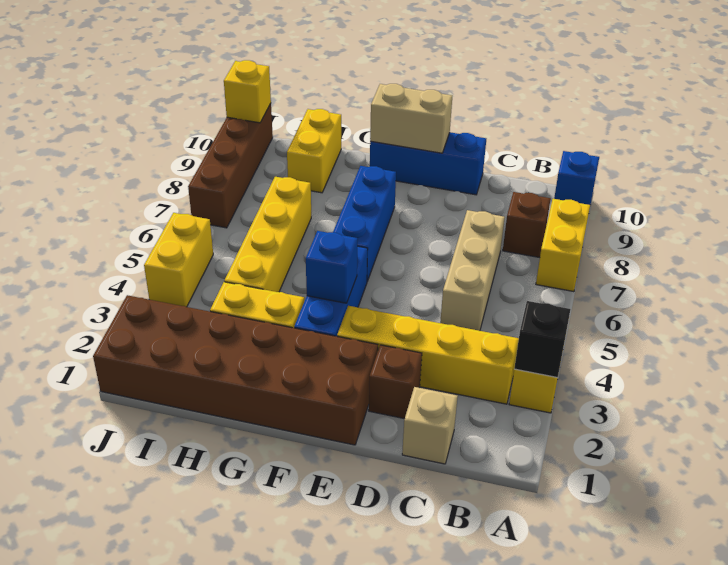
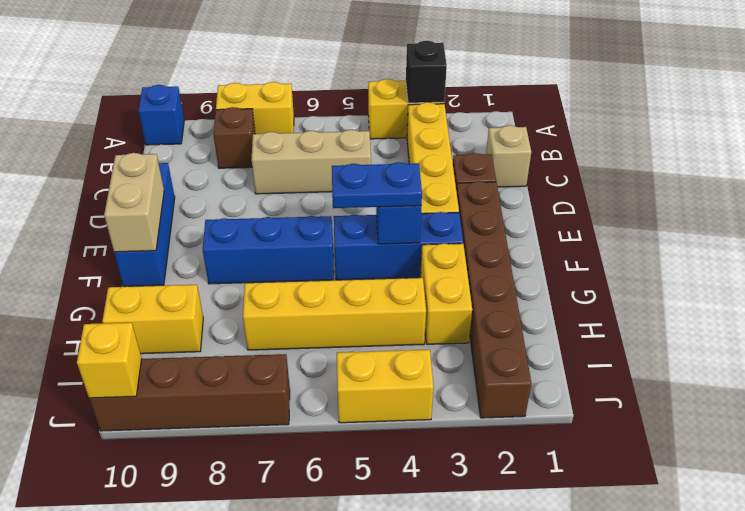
brown 2x6 brick [93,295,378,445] -> brown 1x6 brick [457,181,531,418]
none -> blue 1x2 plate [332,162,422,208]

